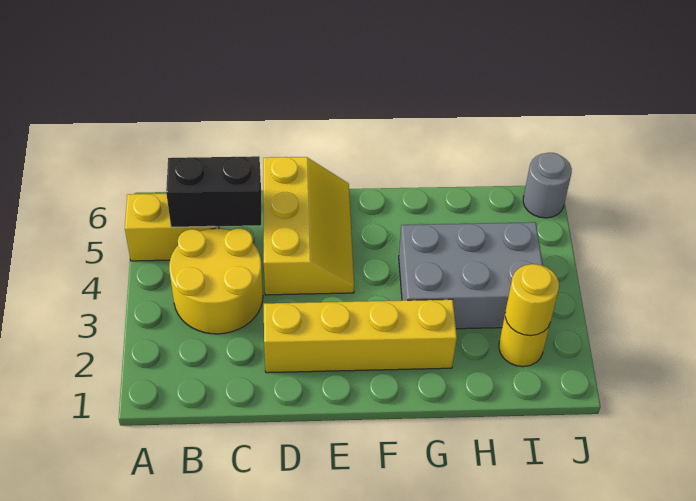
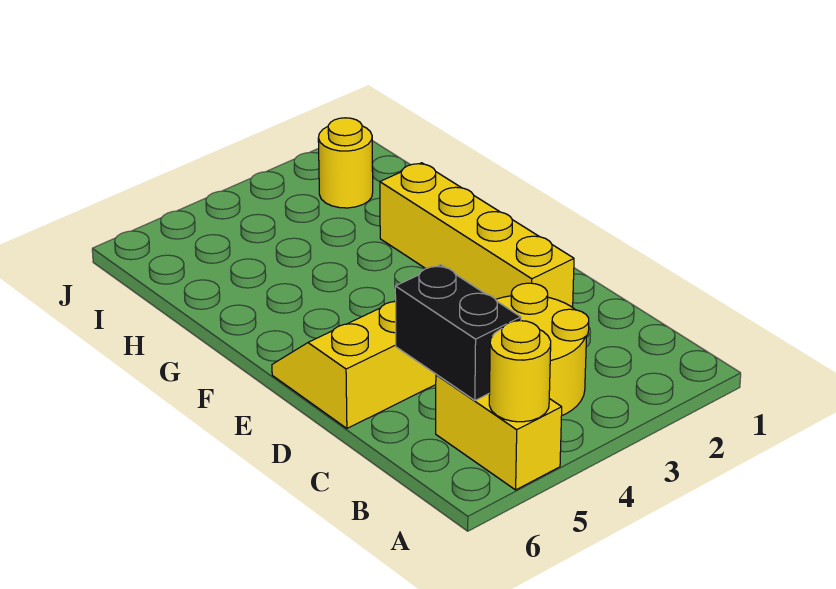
grey 2x3 brick [399,222,543,329] -> none
yellow 1x1 round brick [505,264,559,336] -> yellow 1x1 round brick moved to [489,321,551,422]
grey 1x1 round brick [523,153,572,218] -> none

